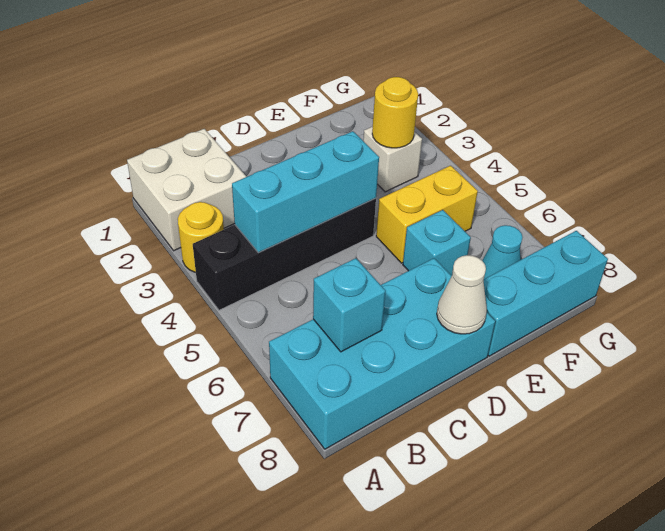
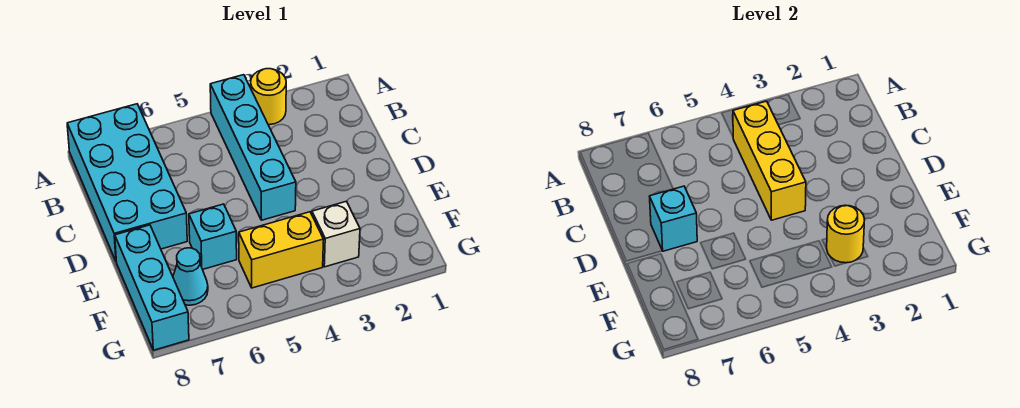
white 2x2 brick [127,129,246,251] -> none
black 1x4 brick [193,198,376,310] -> cyan 1x4 brick [210,75,296,220]
cyan 1x3 brick [232,131,379,253] -> yellow 1x3 brick [733,101,806,220]
cyan 1x1 brick [313,258,385,352] -> cyan 1x1 brick moved to [650,186,697,251]
white 1x1 cone [437,255,487,334] -> none
yellow 1x2 brick [376,166,478,263] -> yellow 1x2 brick turned to [239,212,324,288]

